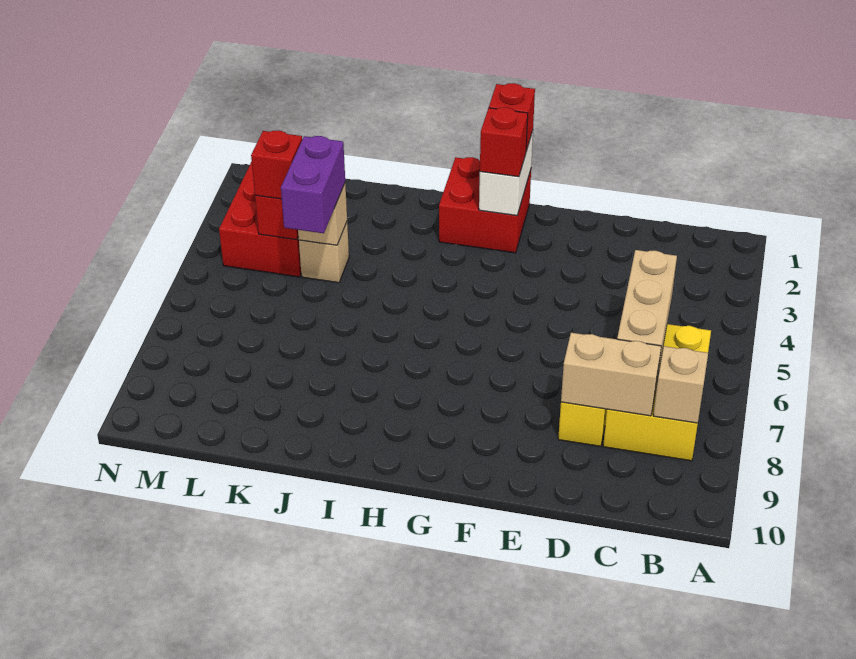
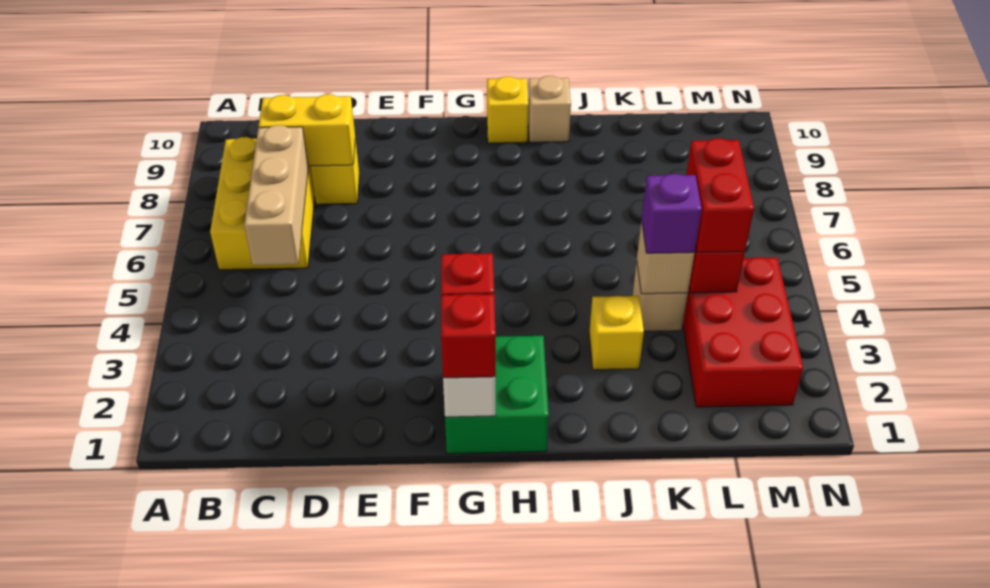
tan 1x1 brick [653,346,708,423] -> tan 1x1 brick moved to [528,76,571,142]
tan 1x2 brick [561,333,661,416] -> yellow 1x2 brick [259,94,355,166]
red 2x2 brick [439,157,531,253] -> green 2x2 brick [445,336,549,454]
none -> yellow 1x1 brick [487,77,528,143]
none -> yellow 1x1 brick [589,296,644,370]
purple 1x2 brick [281,136,345,233] -> purple 1x1 brick [642,174,702,253]
red 1x1 brick [251,130,302,199] -> red 1x2 brick [686,138,754,252]

